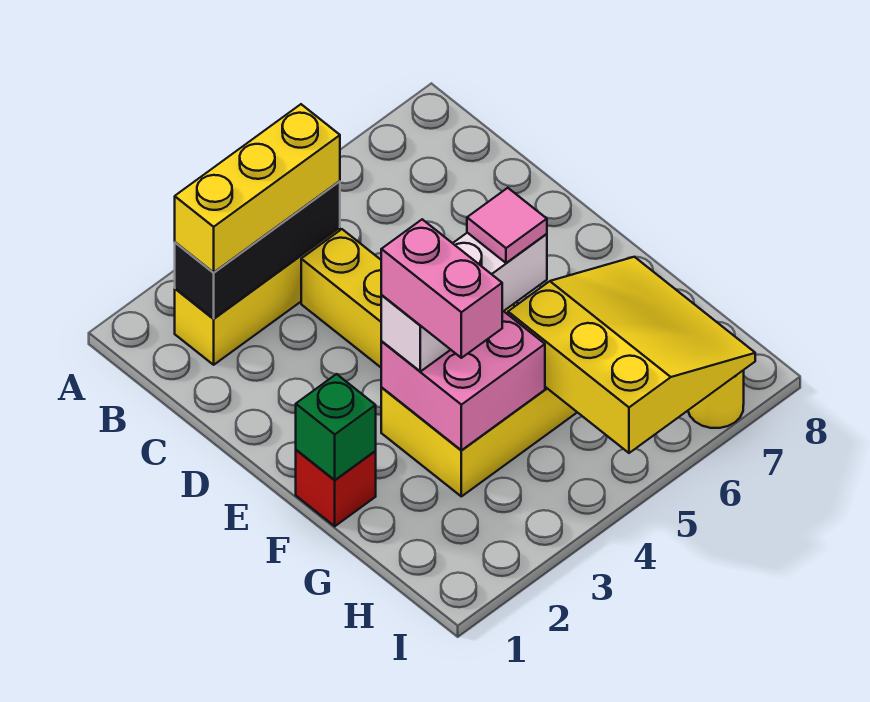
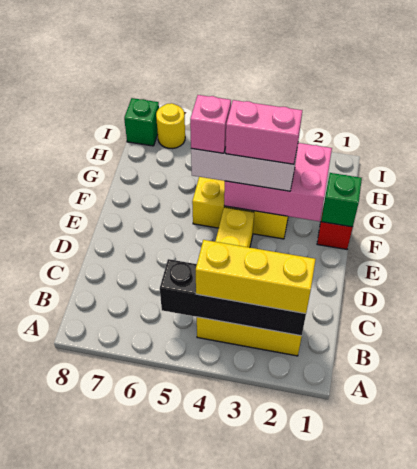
black 1x3 brick [175,181,340,319] -> black 1x4 brick [160,259,306,336]
pink 2x2 brick [381,311,545,451] -> pink 2x3 brick [224,143,332,221]
pink 1x2 brick [381,219,502,358] -> pink 1x2 brick turned to [226,100,302,164]
pink 1x1 tile [467,188,547,263] -> pink 1x1 brick [190,95,231,153]
yellow 3x3 slope [508,257,755,453] -> none
none -> green 1x1 brick [124,98,159,146]

